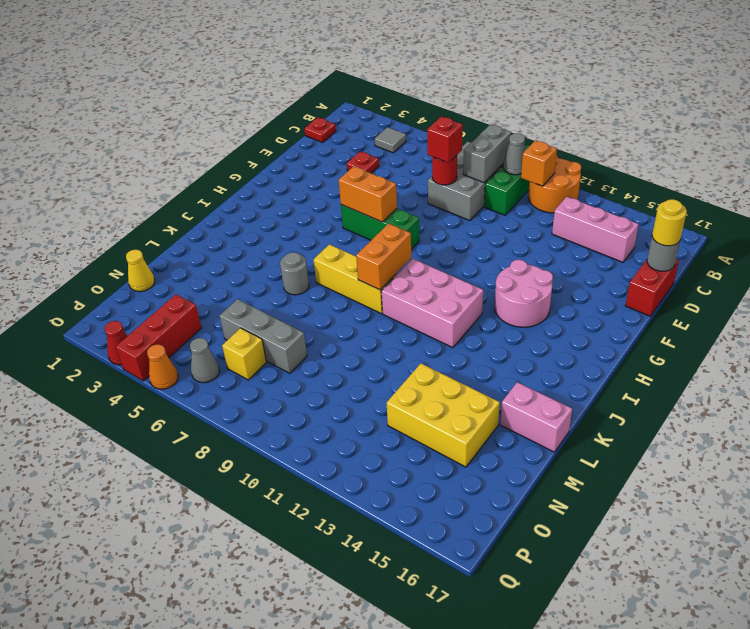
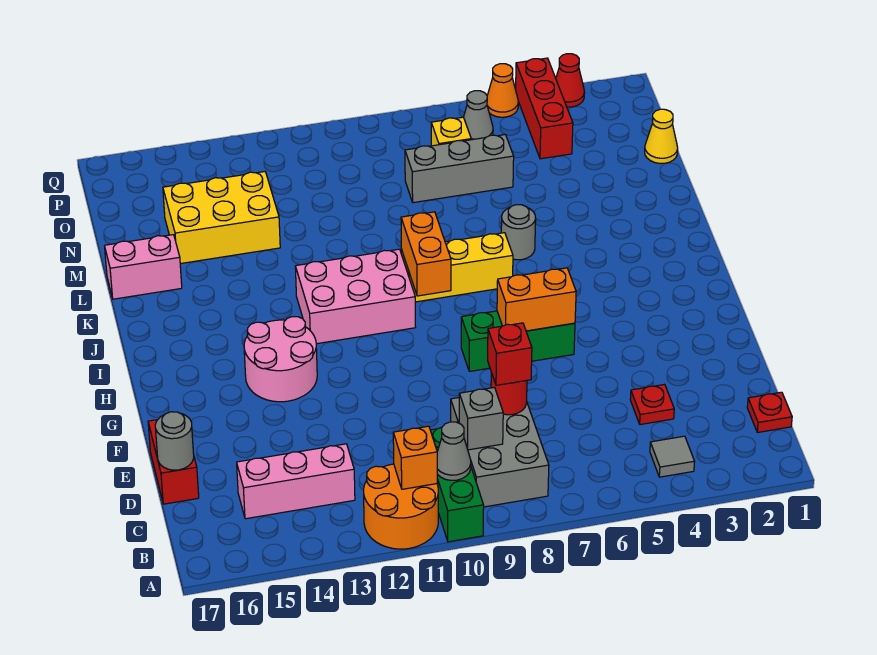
grey 1x2 brick [463,125,511,183] -> grey 1x1 brick [459,387,503,450]
yellow 1x1 round brick [652,199,687,246] -> none

